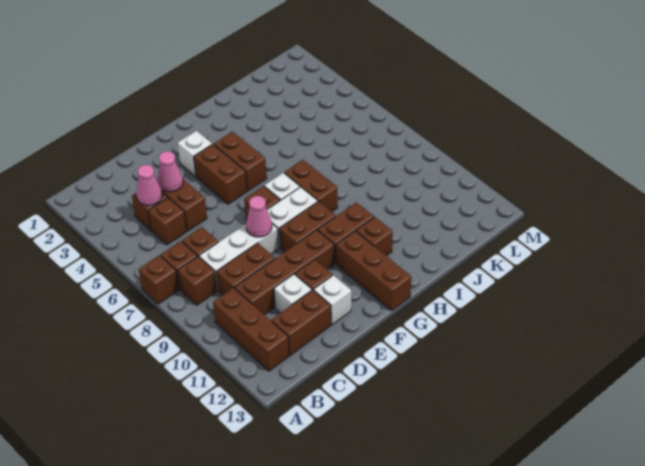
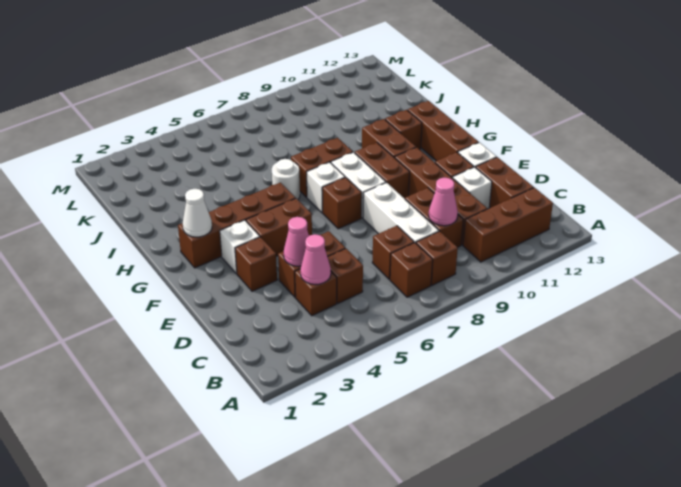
brown 1x1 brick [139,255,178,304] -> brown 1x1 brick moved to [235,237,277,291]
pink 1x1 cone [246,196,272,237] -> pink 1x1 cone moved to [429,178,458,226]
none -> white 1x1 cone [183,189,212,237]
brown 1x2 brick [214,132,267,191] -> brown 1x4 brick [178,183,296,268]
brown 1x3 brick [336,231,411,311] -> brown 1x3 brick turned to [408,101,479,161]
none -> white 1x1 round brick [272,159,300,199]

